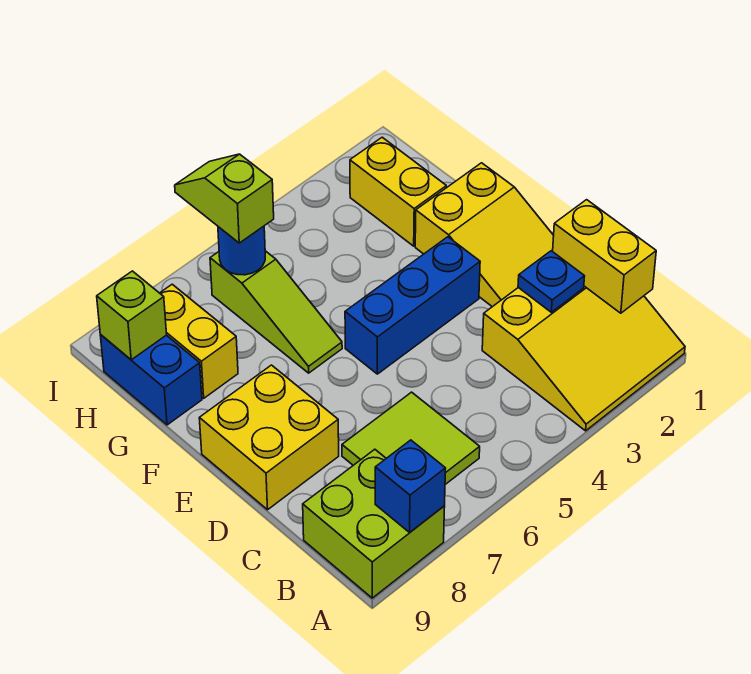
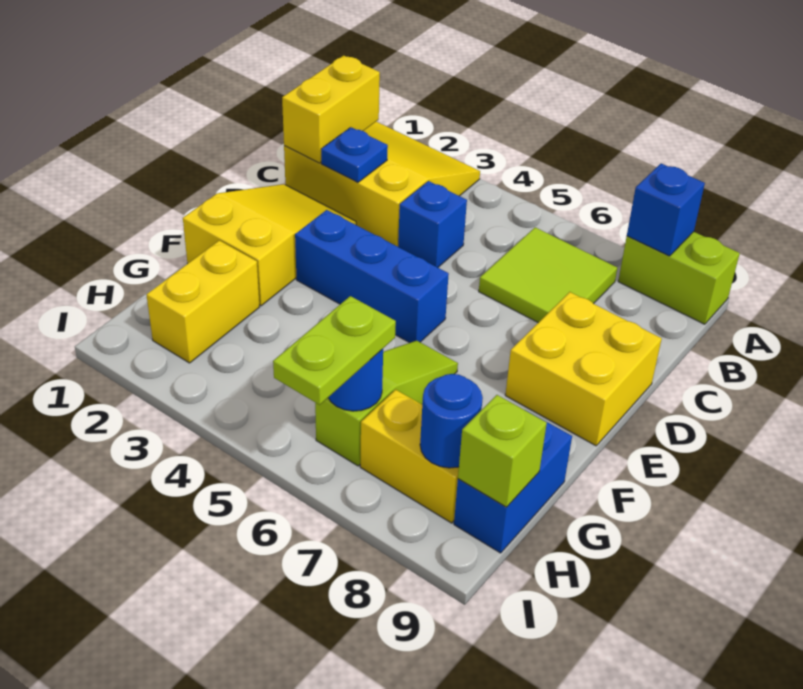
lime 2x2 brick [303,449,445,598] -> lime 1x2 brick [618,232,740,324]
none -> blue 1x1 brick [398,181,467,267]
yellow 1x2 brick [160,284,238,398] -> yellow 1x2 brick turned to [360,390,459,523]
lime 1x2 slope [175,154,274,243] -> lime 1x2 plate [273,296,396,405]
none -> blue 1x1 round brick [420,374,483,468]

